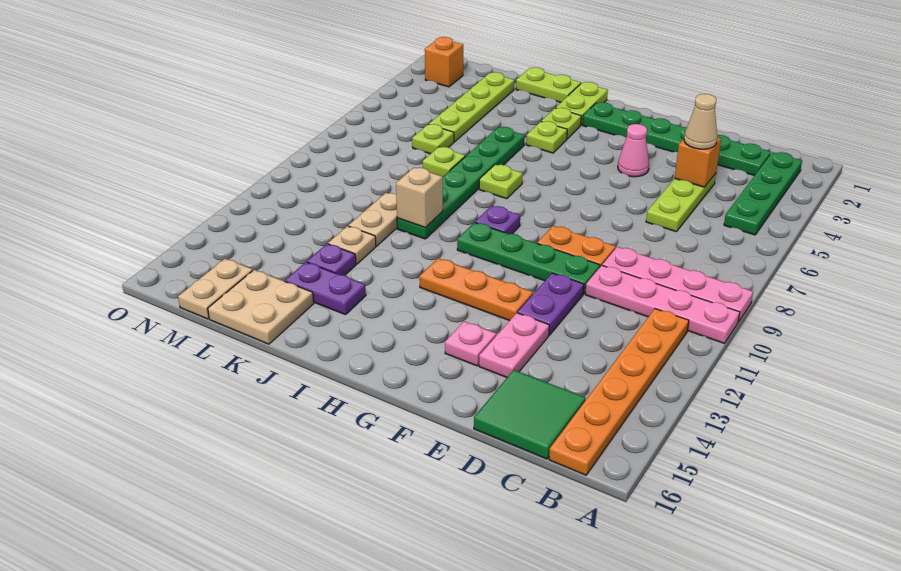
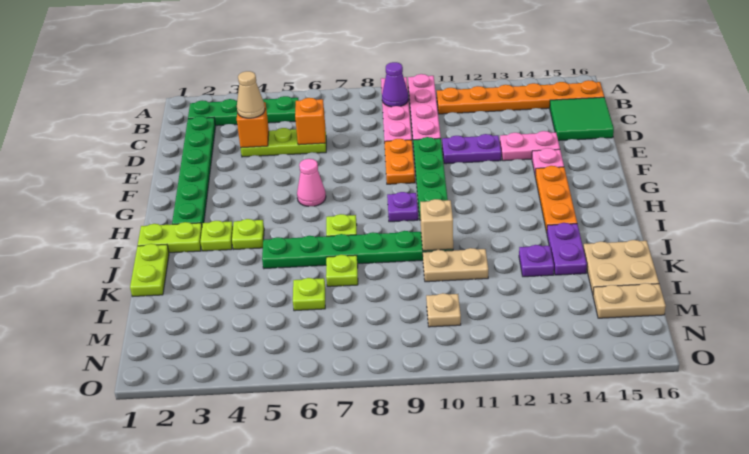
none -> purple 1x1 cone [382,62,409,107]
pink 1x1 cone [618,124,649,177] -> pink 1x1 cone moved to [297,159,326,207]
orange 1x3 plate [419,258,533,321] -> orange 1x3 plate moved to [535,166,577,232]
tan 1x1 plate [328,226,376,264] -> tan 1x1 plate moved to [426,293,461,327]
lime 1x4 plate [429,72,514,142] -> none
orange 1x1 brick [425,37,463,87] -> orange 1x1 brick moved to [295,98,325,145]

